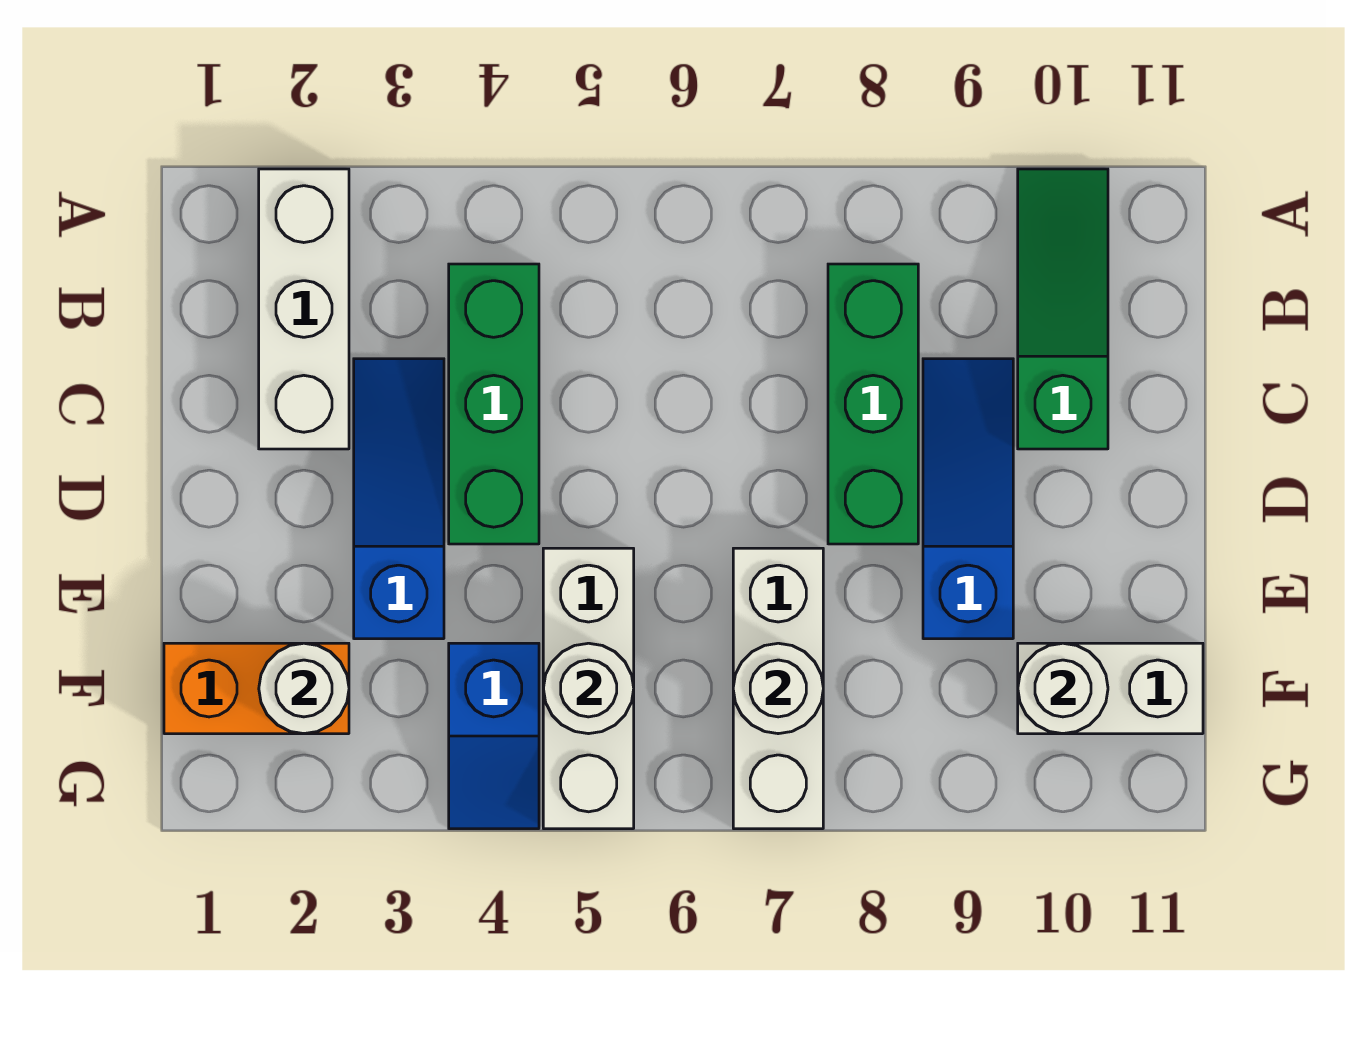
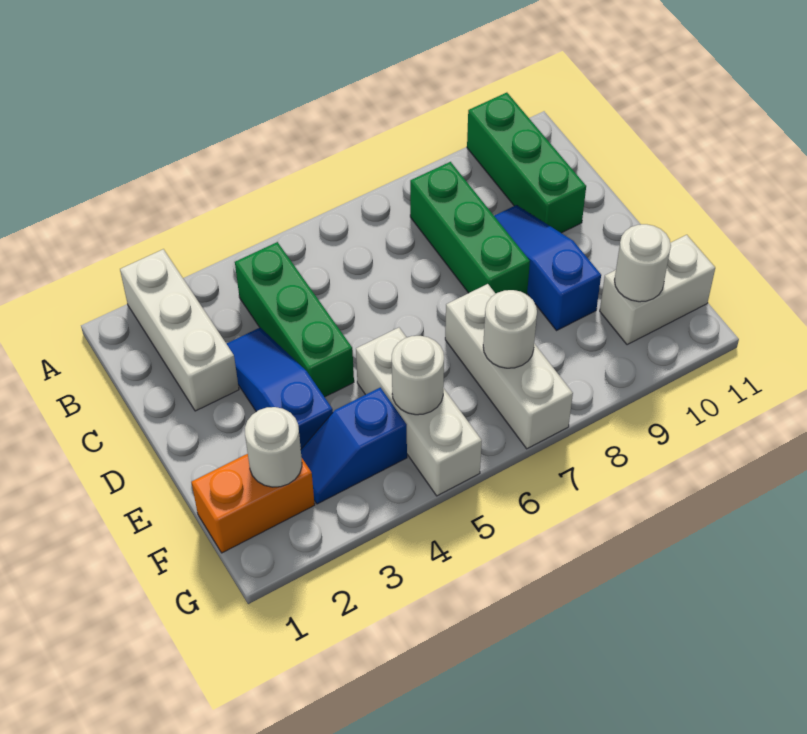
green 1x3 slope [1018,169,1108,449] -> green 1x3 brick [467,93,586,233]
blue 1x2 slope [449,643,539,829] -> blue 1x2 slope turned to [301,388,407,504]

